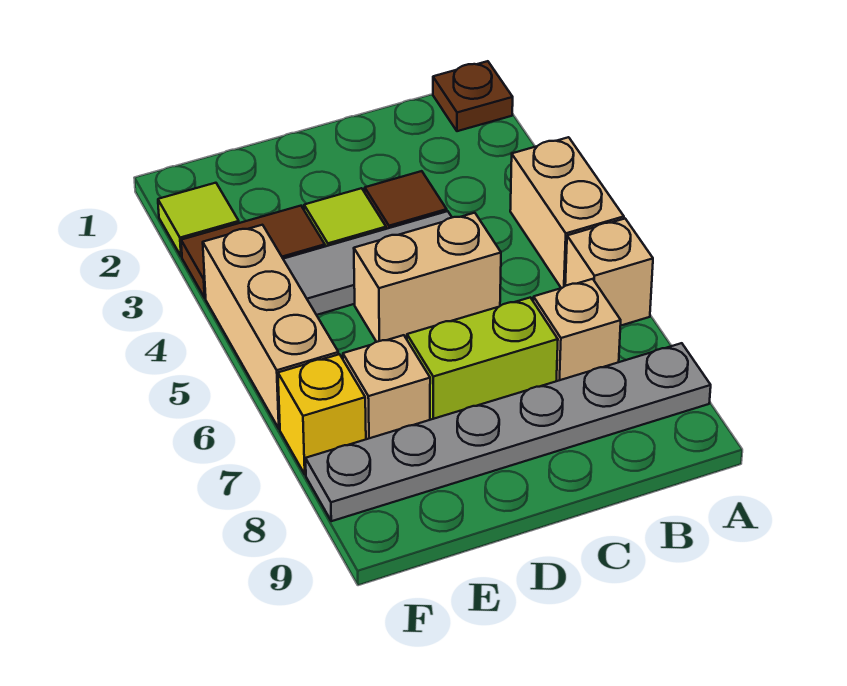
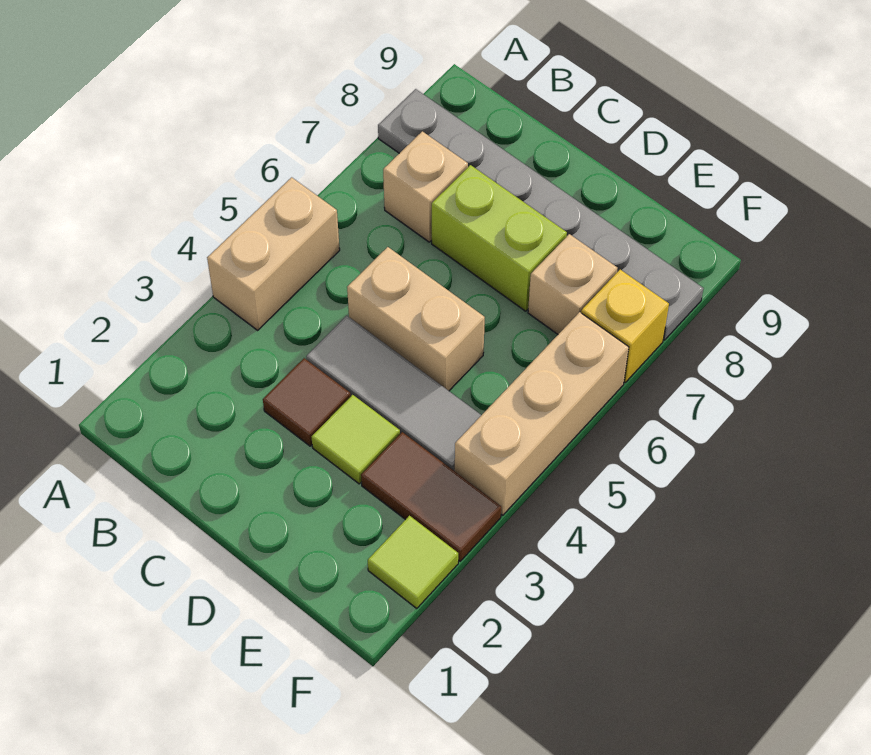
brown 1x1 plate [433,61,513,131] -> none
tan 1x1 brick [565,219,653,325] -> none

